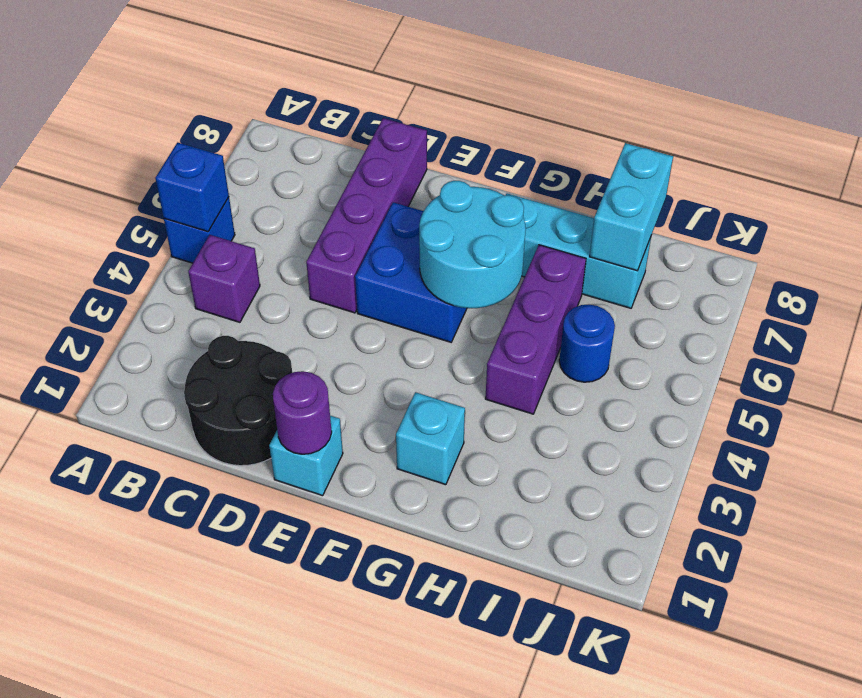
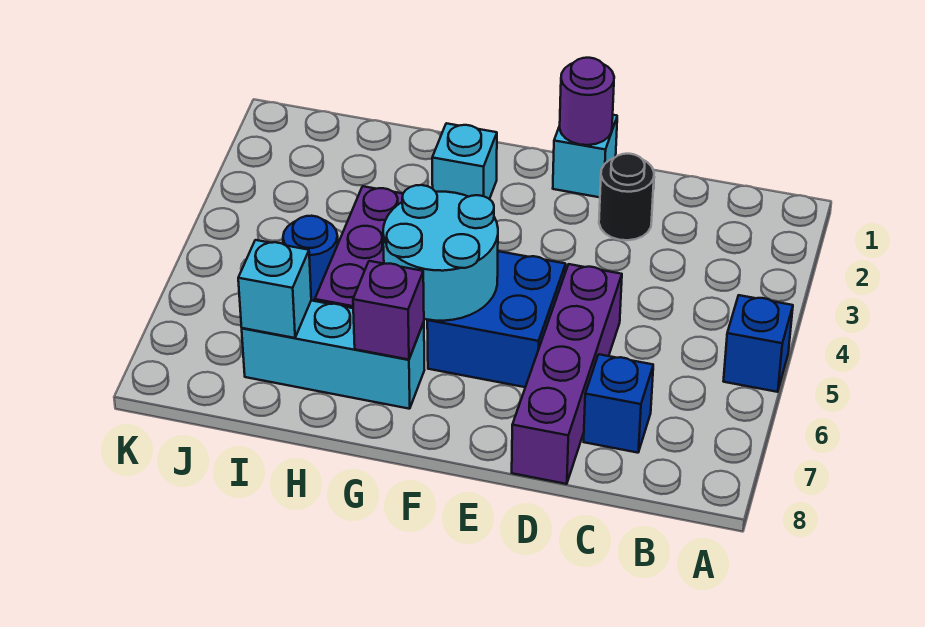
blue 1x1 brick [155,143,229,232] -> blue 1x1 brick moved to [584,354,653,453]
purple 1x1 brick [188,235,260,322] -> purple 1x1 brick moved to [353,261,424,360]
black 2x2 round brick [184,336,292,466] -> black 1x1 round brick [599,154,654,240]
cyan 1x2 brick [590,143,673,271] -> cyan 1x1 brick [238,240,311,338]

